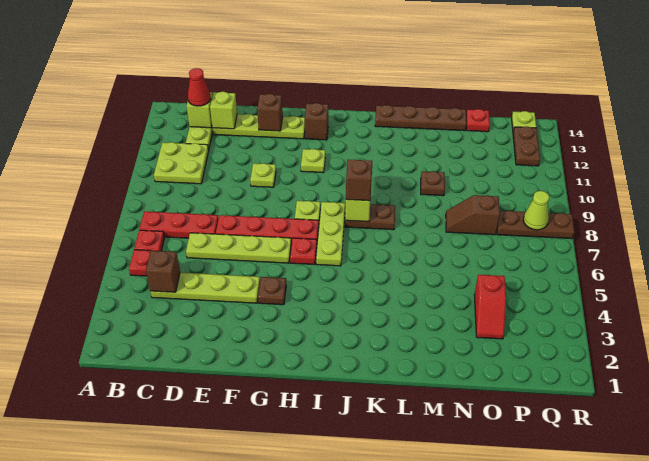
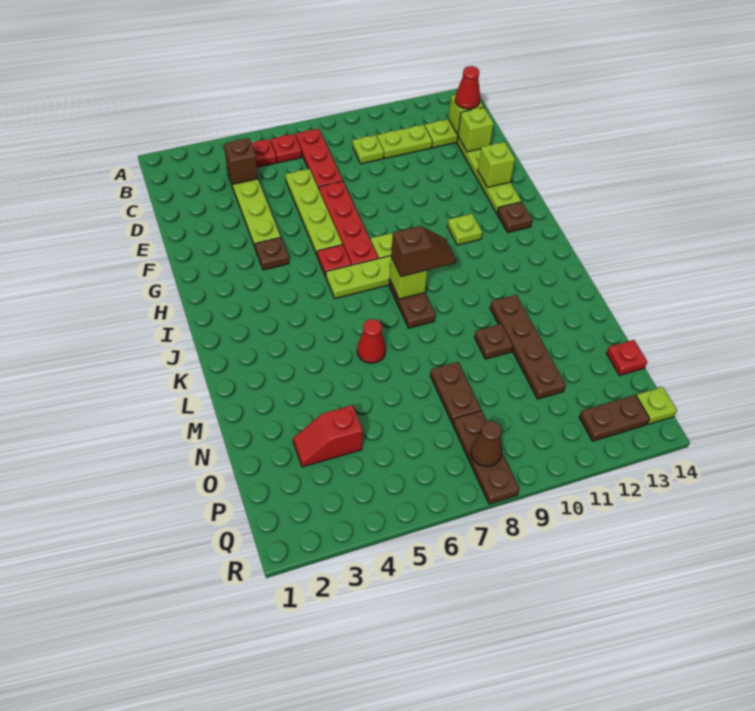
lime 2x2 plate [154,142,209,184] -> lime 1x2 plate [377,125,432,158]
lime 1x1 plate [250,163,276,187] -> lime 1x1 plate moved to [353,135,384,164]
brown 1x1 brick [257,94,283,131] -> lime 1x1 brick [478,142,515,188]
brown 1x1 brick [305,103,328,140] -> brown 1x1 plate [497,202,532,233]
brown 1x4 plate [375,105,467,131] -> brown 1x4 plate moved to [490,295,566,399]
none -> red 1x1 cone [357,319,386,363]
brown 1x2 slope [446,195,500,235] -> brown 1x2 plate [430,362,481,424]
lime 1x1 cone [523,191,549,230] -> brown 1x1 cone [471,421,502,467]

